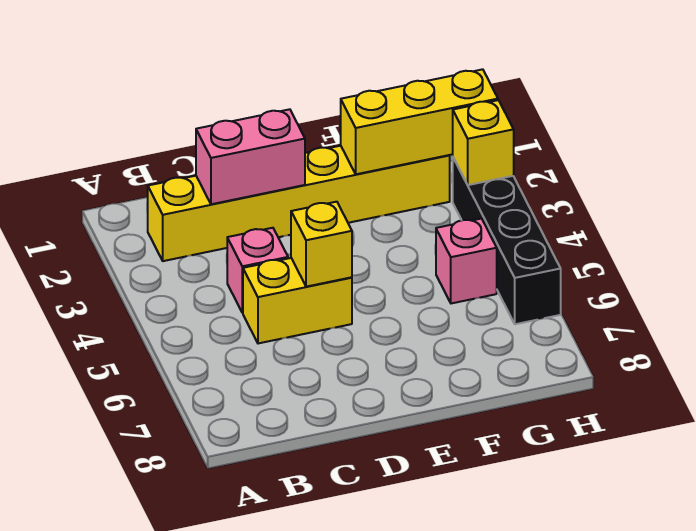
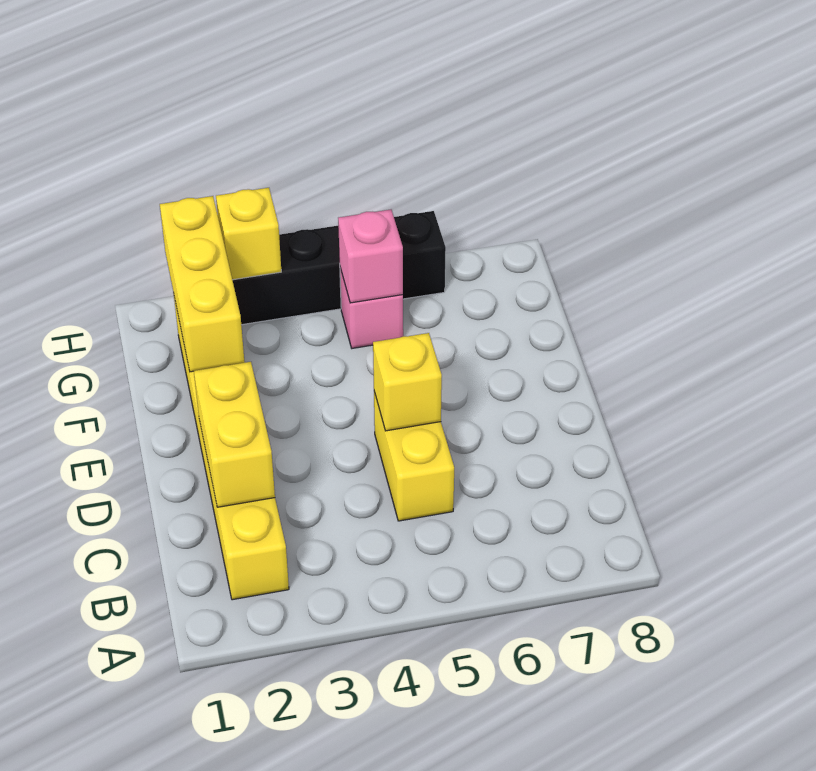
pink 1x2 brick [196,109,305,204] -> yellow 1x2 brick [194,362,275,507]
pink 1x1 brick [227,228,288,313] -> pink 1x1 brick moved to [338,210,403,303]

